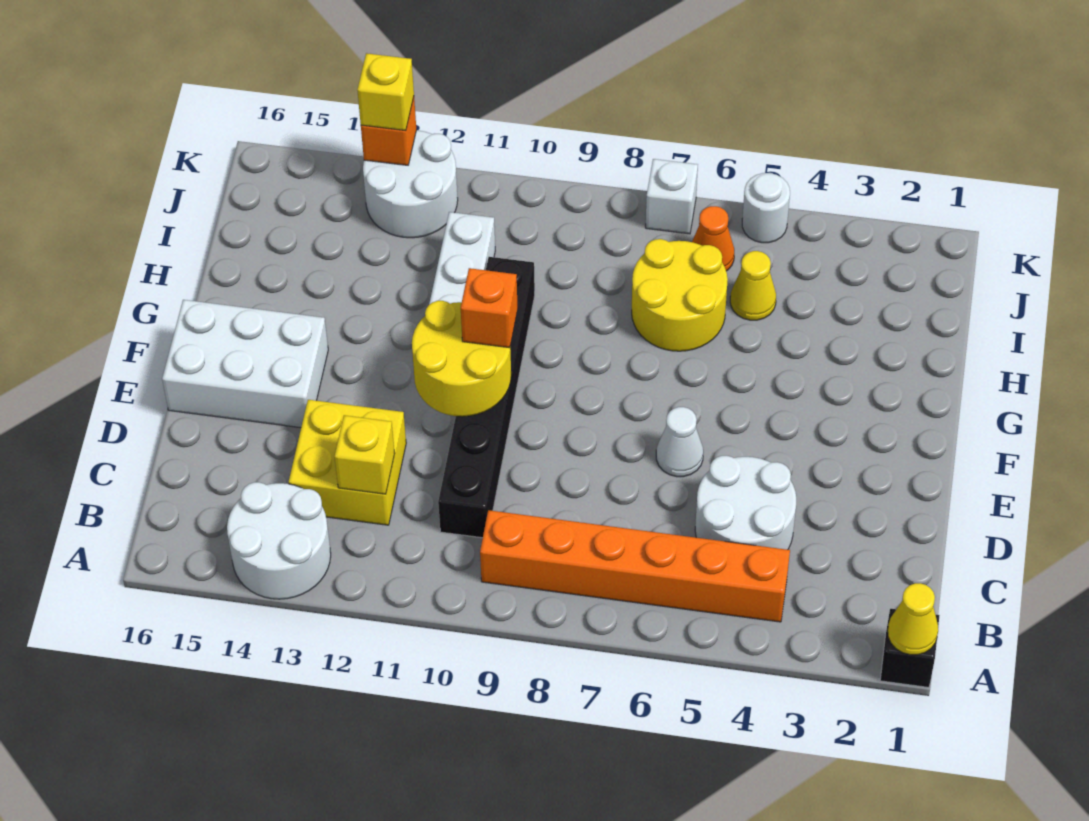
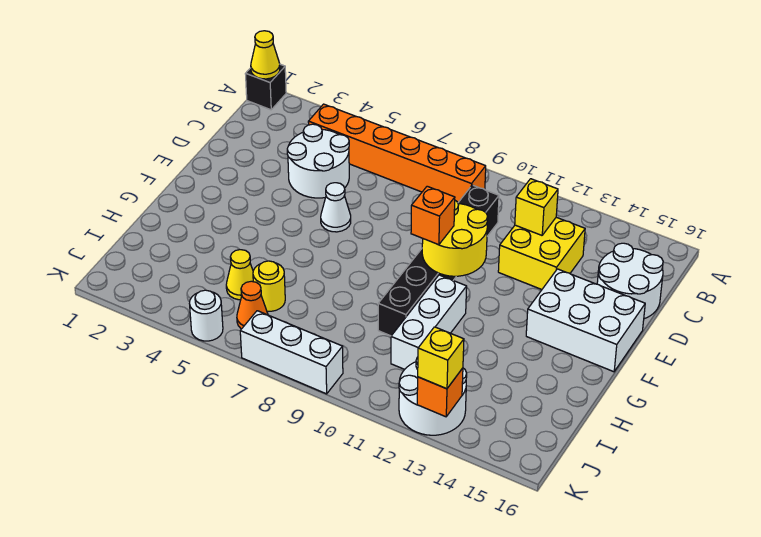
white 2x2 round brick [227,482,331,599] -> white 2x2 round brick moved to [597,243,663,319]
yellow 2x2 round brick [632,239,728,351] -> yellow 1x1 round brick [253,261,285,311]
white 1x1 brick [646,159,698,234] -> white 1x3 brick [240,311,343,394]

